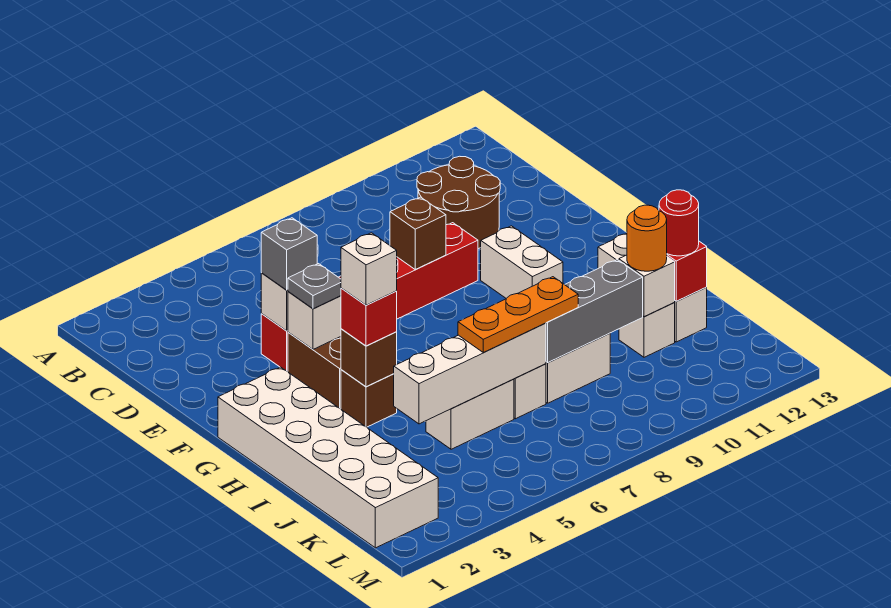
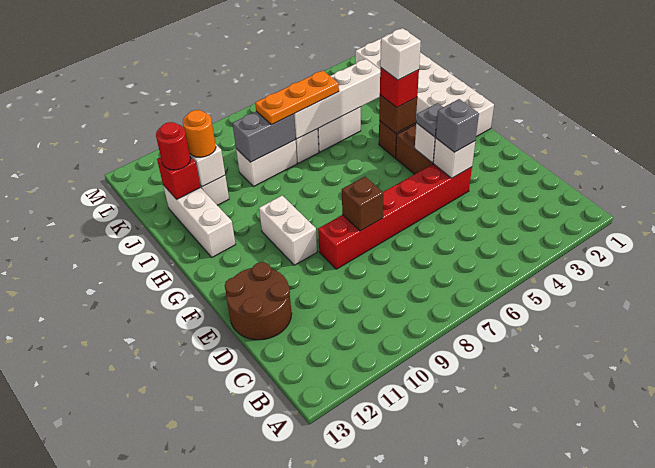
brown 2x2 round brick [417,156,500,249] -> brown 2x2 round brick moved to [225,262,292,340]
grey 1x3 brick [546,260,643,363] -> grey 1x2 brick [232,111,296,162]

